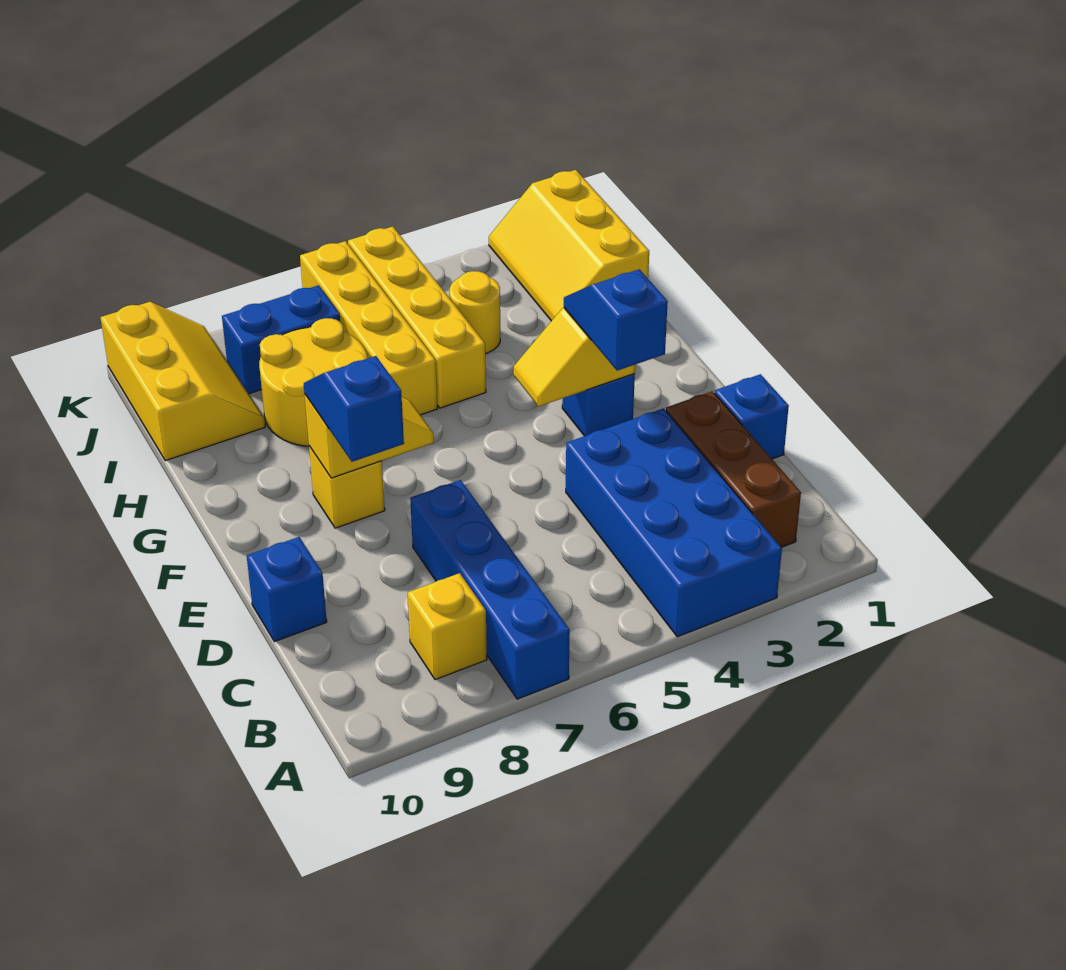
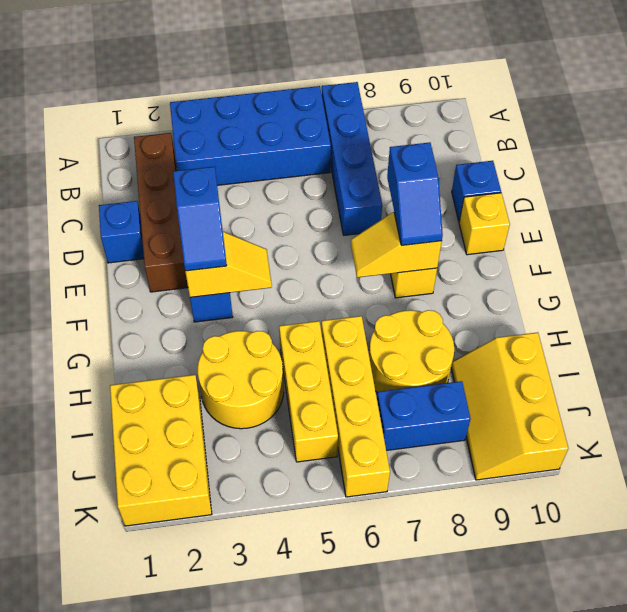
blue 2x4 brick [566,408,782,637] -> blue 2x4 brick turned to [170,86,331,185]
brown 1x3 brick [666,391,801,547] -> brown 1x4 brick [134,133,188,292]
yellow 1x1 brick [408,573,487,680] -> yellow 1x1 brick moved to [459,193,510,255]
yellow 1x4 brick [348,227,486,408] -> yellow 1x3 brick [279,321,338,462]
yellow 2x3 slope [489,170,649,321] -> yellow 2x3 brick [110,375,212,526]
yellow 1x1 round brick [449,271,500,354] -> yellow 2x2 round brick [198,331,284,429]

